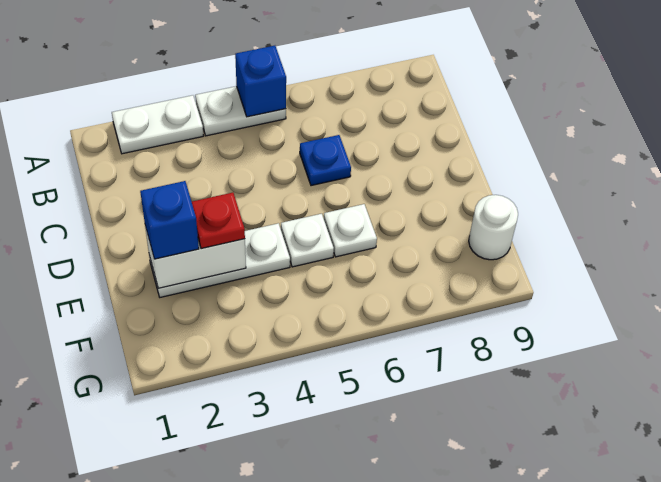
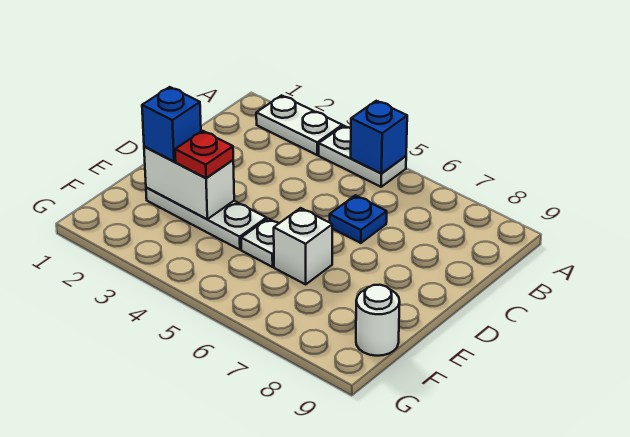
white 1x1 plate [324,204,377,257] -> white 1x1 brick [274,208,332,284]

